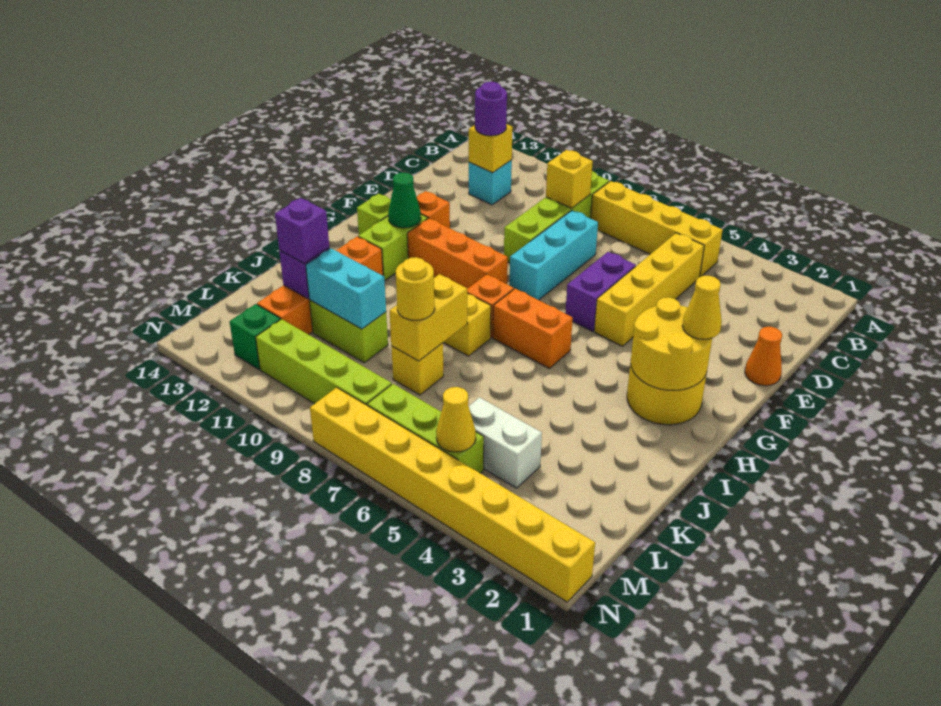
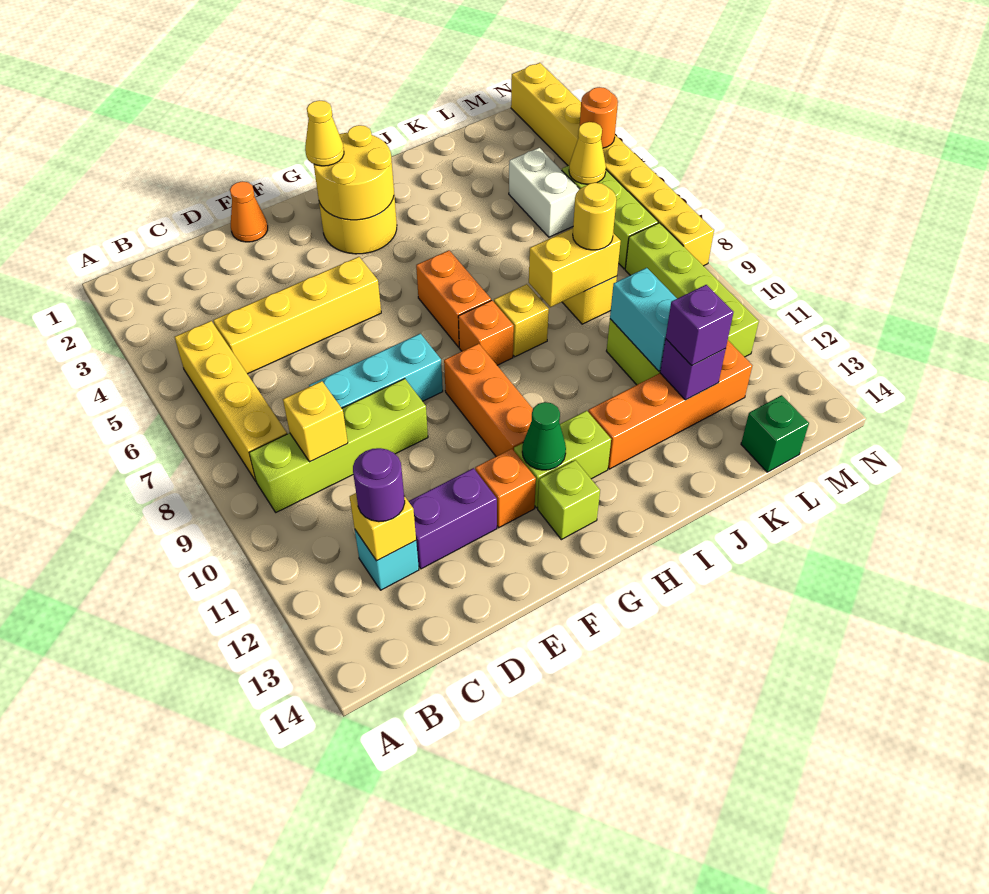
purple 1x2 brick [565,252,636,331] -> purple 1x2 brick moved to [408,468,497,569]
green 1x1 brick [230,304,280,369] -> green 1x1 brick moved to [741,395,809,472]
none -> orange 1x1 round brick [580,87,618,148]

